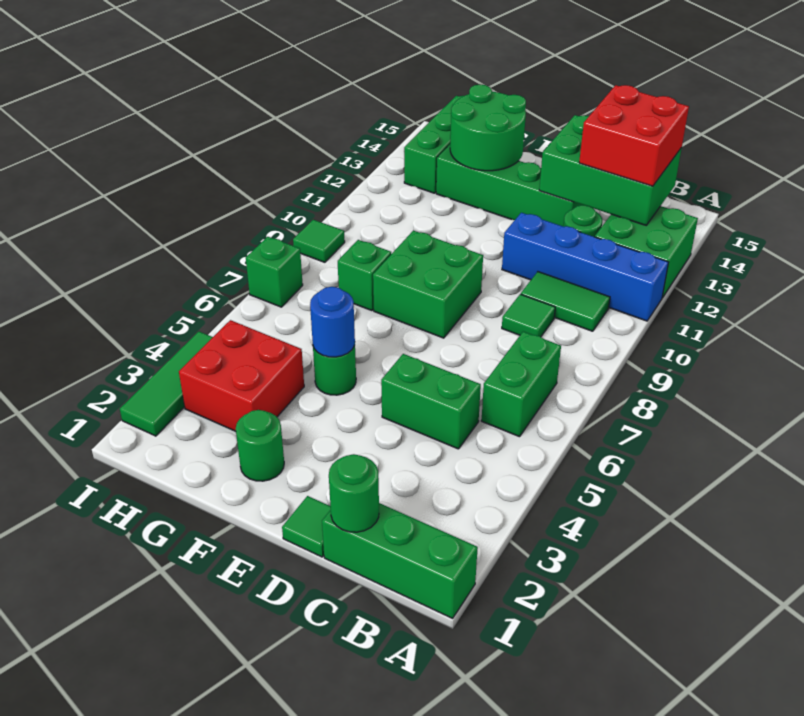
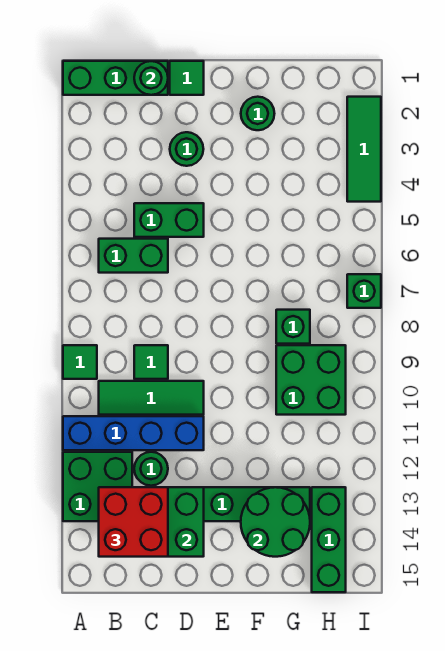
green 1x2 brick [481,332,561,437] -> green 1x2 brick turned to [99,239,168,273]
green 1x2 tile [521,272,610,331] -> green 1x3 tile [99,381,204,415]
green 2x2 brick [373,231,483,338] -> green 2x2 brick moved to [276,345,346,415]
green 1x1 round brick [313,345,356,395] -> green 1x1 round brick moved to [170,132,203,166]
blue 1x1 round brick [310,287,355,357] -> none
red 2x2 brick [179,320,304,431] -> none
green 1x1 tile [293,220,345,262] -> green 1x1 tile moved to [63,345,97,379]

